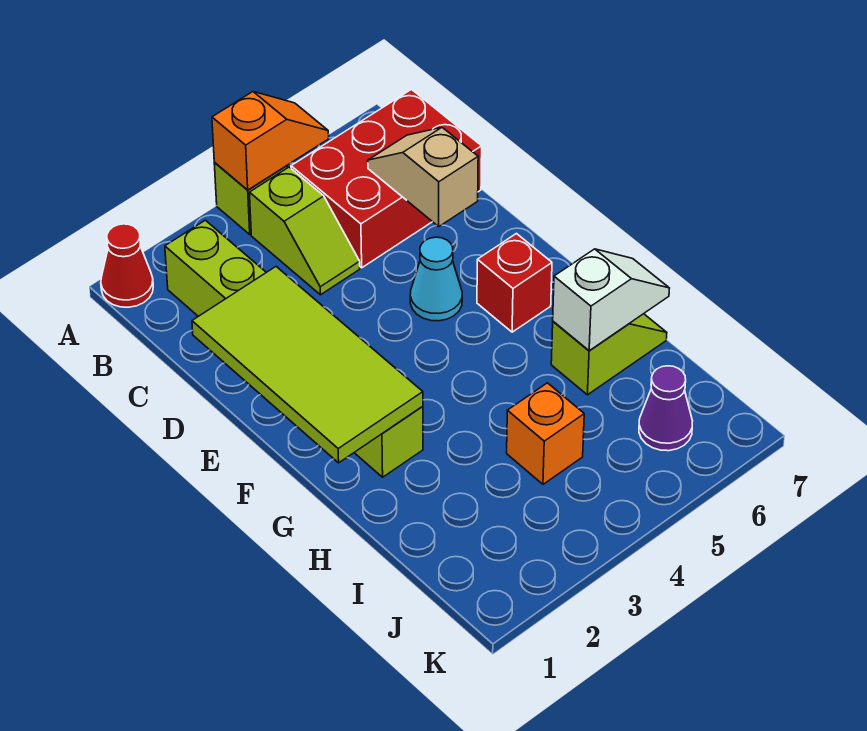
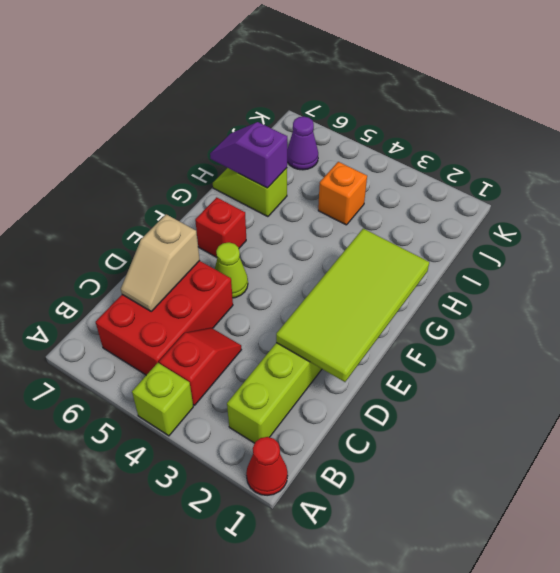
orange 1x2 slope [212,92,329,190] -> none
lime 1x2 slope [249,167,360,295] -> red 1x2 slope [159,328,241,405]
red 2x3 brick [291,90,482,268] -> red 2x3 brick turned to [96,261,233,375]
cyan 1x1 cone [410,237,462,321] -> lime 1x1 cone [215,243,248,298]
white 1x2 slope [553,249,669,351] -> purple 1x2 slope [210,122,287,188]

